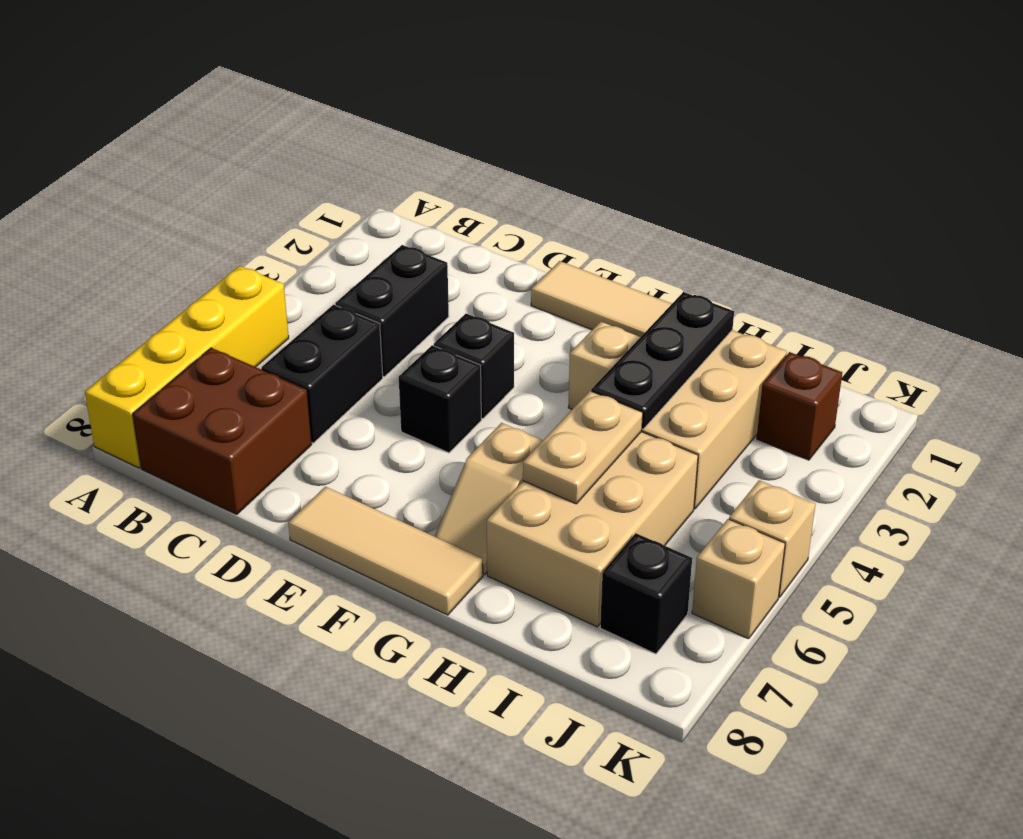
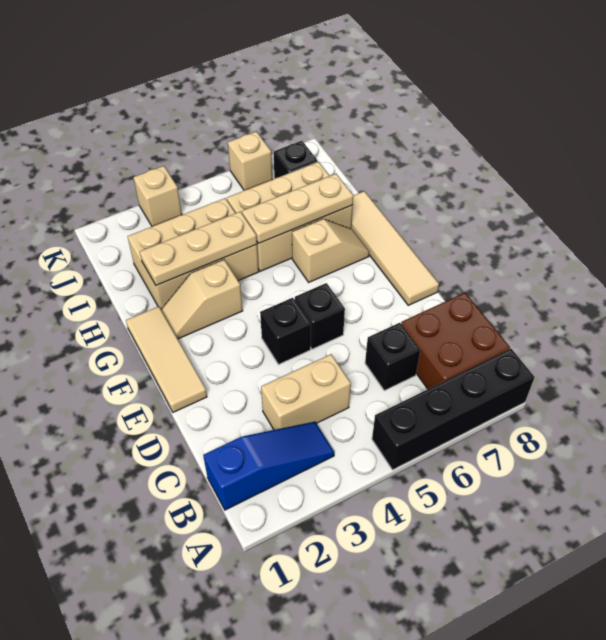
yellow 1x4 brick [85,266,289,468] -> black 1x4 brick [372,349,534,470]
none -> blue 1x3 slope [203,422,334,510]
black 1x2 brick [335,245,449,377] -> tan 1x2 brick [261,354,351,430]
black 1x2 brick [262,305,383,443] -> black 1x1 brick [365,323,420,390]
tan 1x3 tile [288,487,483,615] -> tan 1x4 tile [351,191,439,305]
black 1x3 plate [591,292,734,429] -> tan 1x3 plate [140,212,257,286]
tan 1x2 plate [523,391,643,504] -> tan 1x3 plate [242,174,353,244]
brown 1x1 brick [757,352,842,460] -> none
tan 1x1 brick [729,480,816,597] -> tan 1x1 brick moved to [133,166,182,226]

